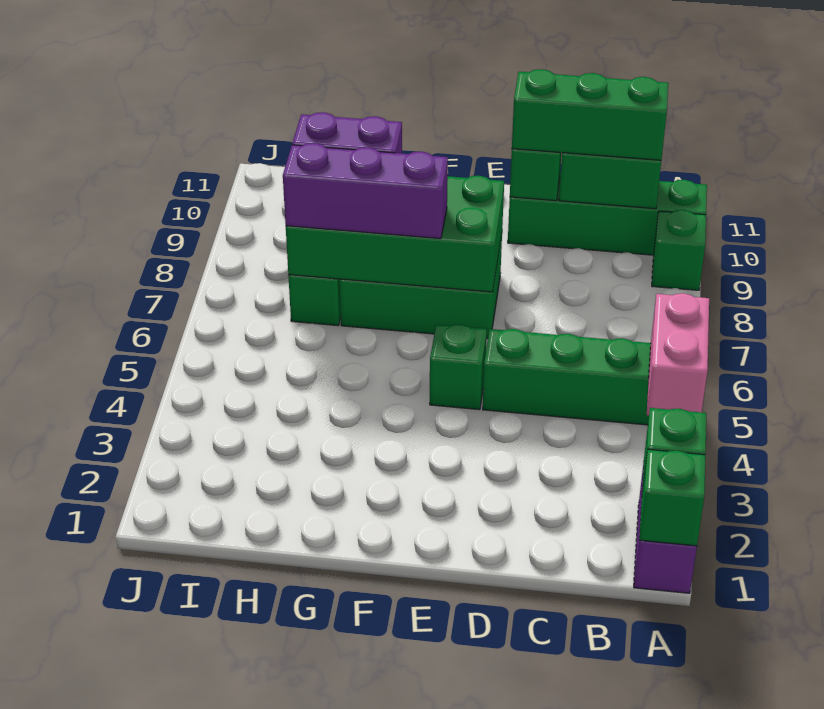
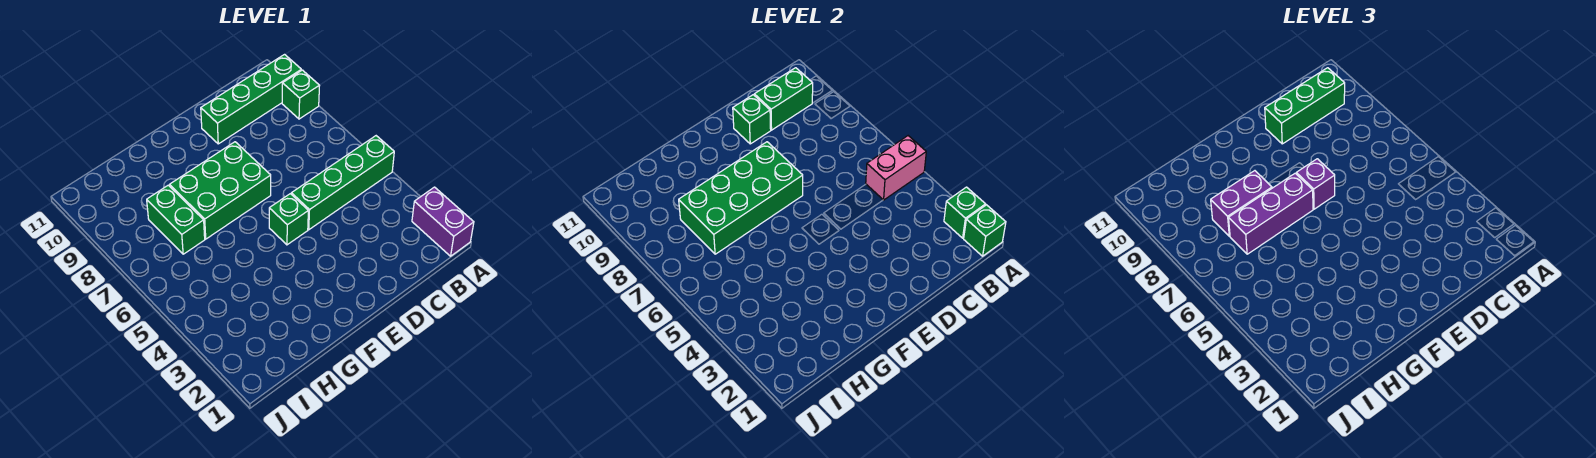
pink 1x2 brick [647,293,709,416] -> pink 1x2 brick turned to [866,136,926,200]
none -> purple 1x1 brick [1296,159,1335,209]

